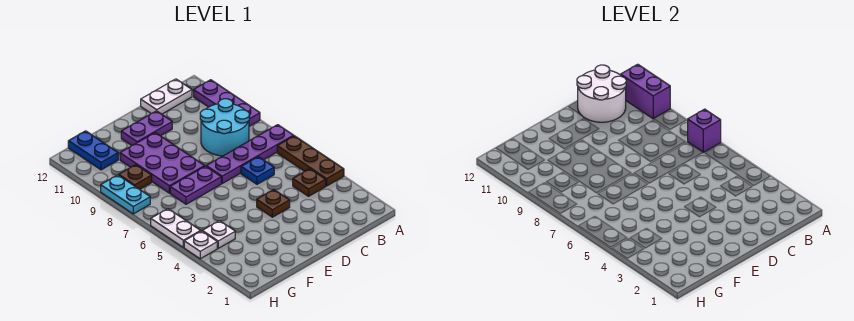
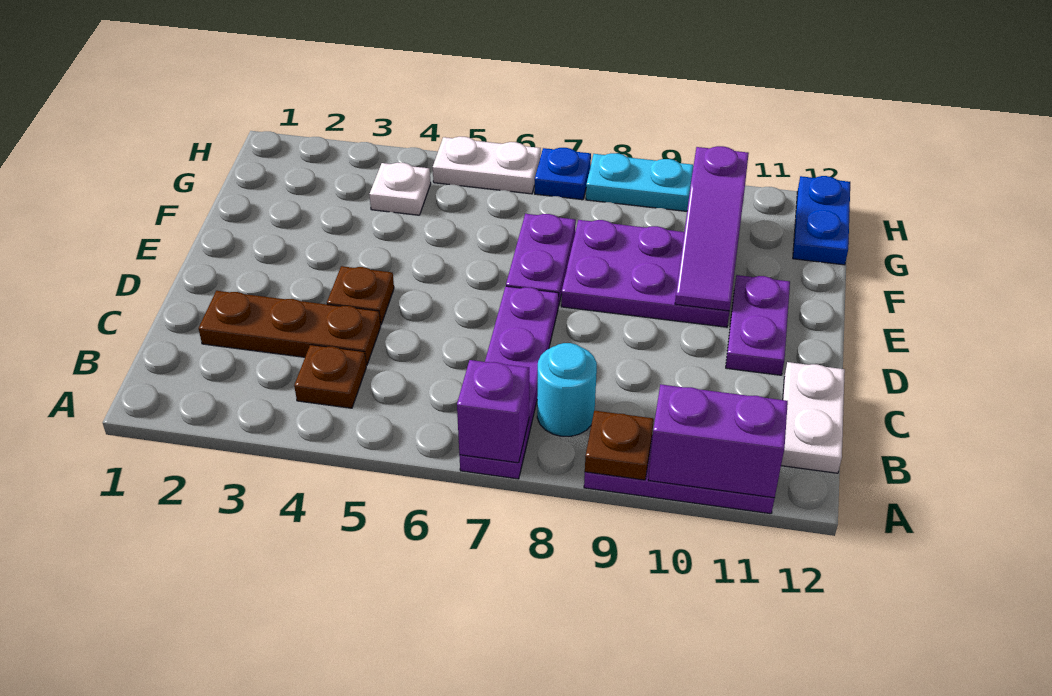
brown 1x3 plate [277,136,344,186] -> brown 1x3 plate moved to [199,291,381,365]
cyan 2x2 round brick [200,99,249,156] -> cyan 1x1 round brick [537,343,597,436]
white 2x2 round brick [577,65,626,122] -> none
blue 1x1 plate [241,157,274,184] -> blue 1x1 plate moved to [535,148,591,200]
none -> purple 1x3 slope [675,146,749,311]
brown 1x1 plate [119,165,152,189] -> brown 1x1 plate moved to [585,411,654,480]
blue 1x2 plate [68,131,118,170] -> blue 1x2 plate turned to [793,176,850,265]
white 1x1 plate [184,231,217,259] -> none

